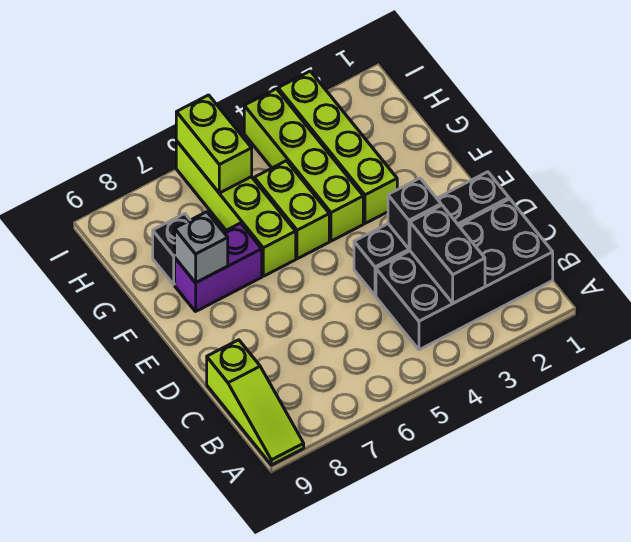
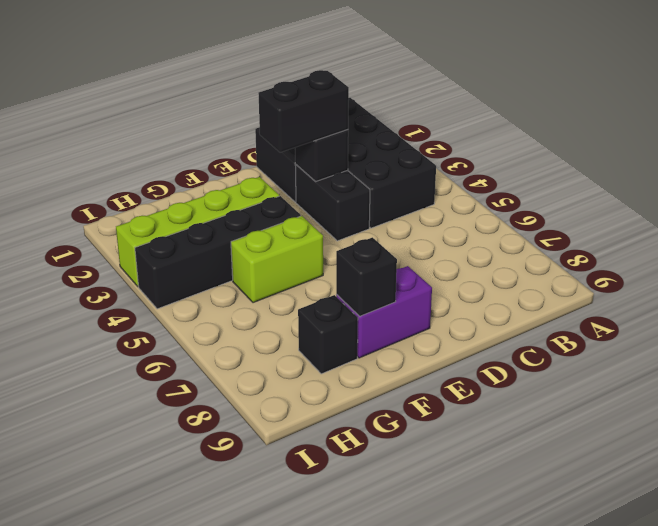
lime 1x3 slope [207,340,304,465] -> none
black 1x2 brick [410,205,485,303] -> black 1x2 brick moved to [258,70,349,152]
lime 1x4 brick [244,89,363,241] -> black 1x4 brick [135,196,301,309]
lime 1x4 brick [176,141,296,276] -> none
purple 1x2 brick [175,223,262,311] -> purple 1x2 brick turned to [336,266,432,358]
grey 1x1 brick [175,212,228,283] -> black 1x1 brick [336,237,397,316]
lime 1x2 brick [176,95,252,193] -> none

